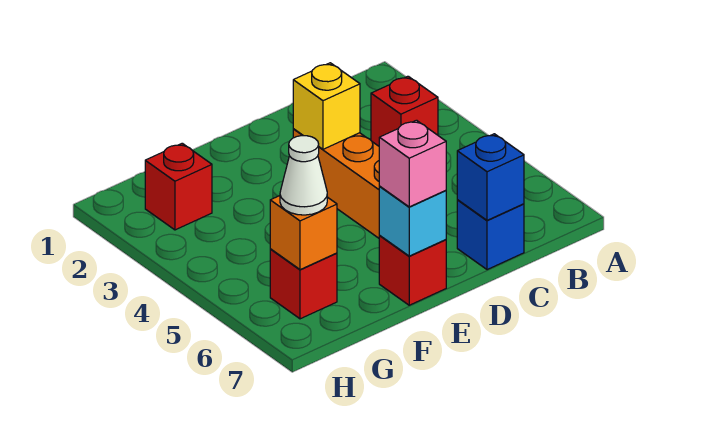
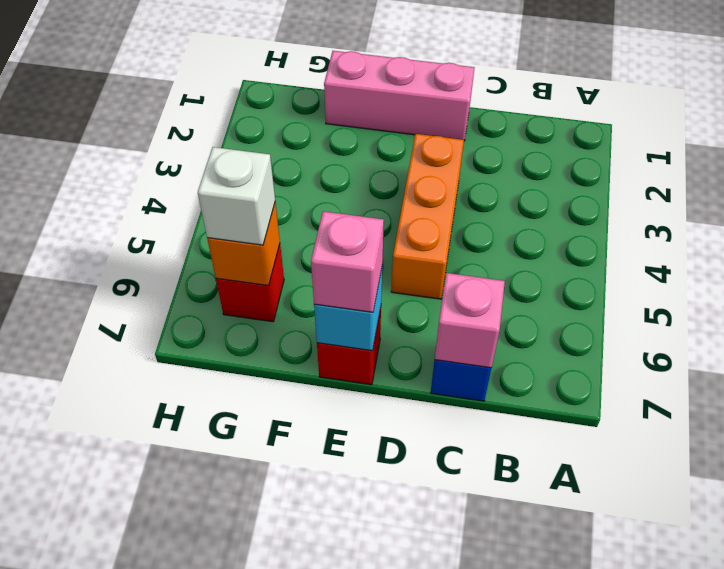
red 1x1 brick [371,76,438,146] -> none
blue 1x1 brick [457,134,524,220] -> pink 1x1 brick [435,273,505,368]
none -> pink 1x3 brick [324,51,475,141]
yellow 1x1 brick [293,63,360,149] -> none
red 1x1 brick [145,143,212,230] -> none
white 1x1 cone [280,136,327,215] -> white 1x1 brick [198,147,275,245]

